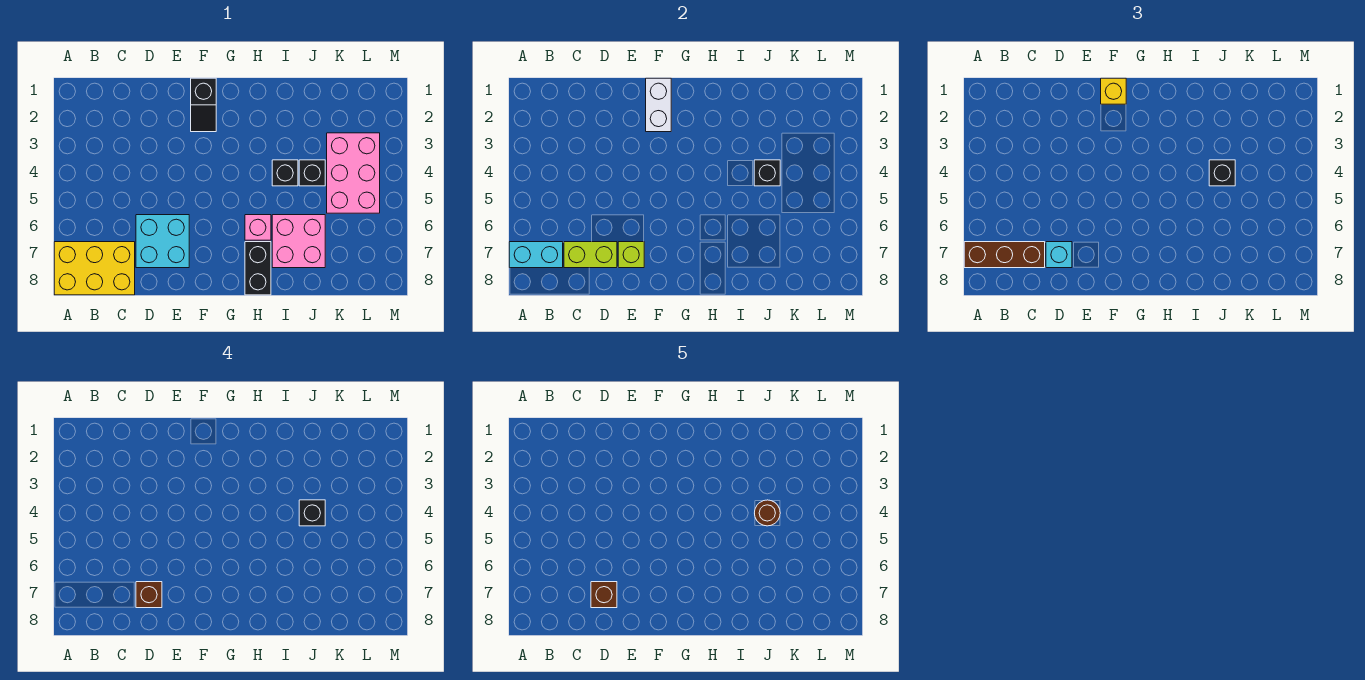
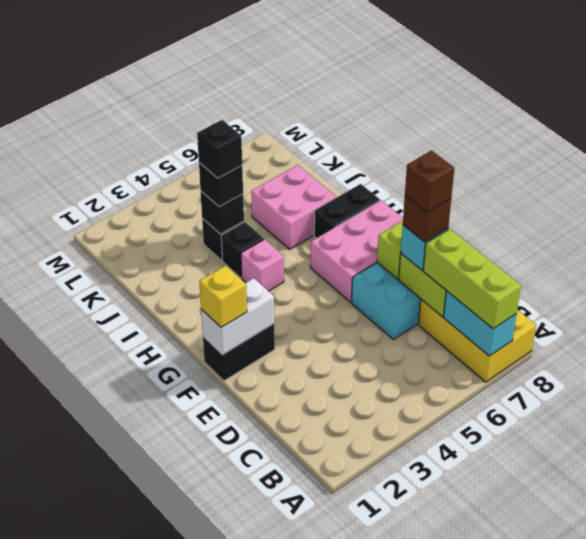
brown 1x3 brick [964,242,1045,268] -> lime 1x3 brick [423,229,521,329]
black 1x2 slope [191,78,216,132] -> black 1x2 brick [203,324,275,381]
pink 1x1 brick [245,215,271,240] -> pink 1x1 brick moved to [241,239,284,291]
brown 1x1 round brick [755,500,780,526] -> none
pink 2x3 brick [327,133,380,213] -> pink 2x3 brick moved to [310,201,403,302]

